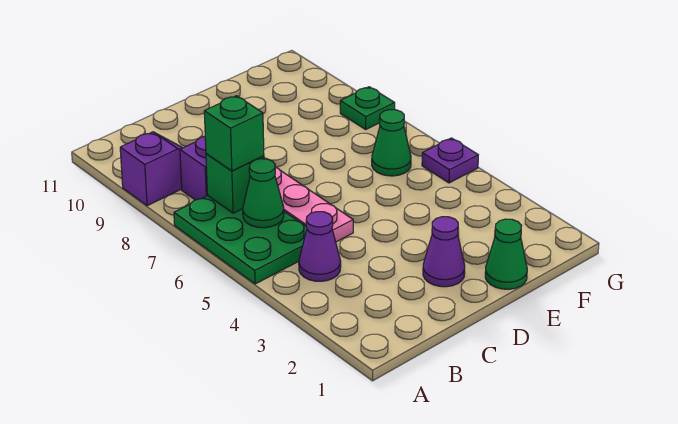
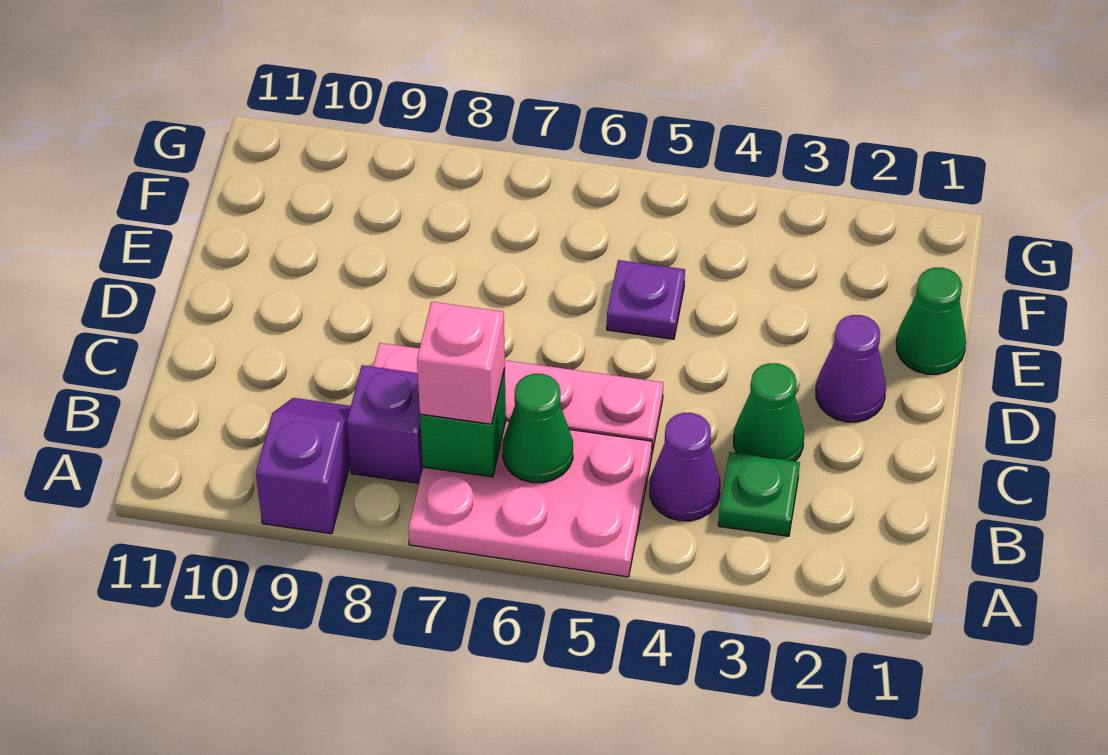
green 2x3 plate [174,196,307,284] -> pink 2x3 plate [408,421,652,577]
green 1x1 brick [204,96,264,171] -> pink 1x1 brick [417,302,505,424]
green 1x1 cone [372,110,411,176] -> green 1x1 cone moved to [734,363,804,461]
purple 1x1 plate [422,138,478,183] -> purple 1x1 plate moved to [607,260,685,339]
green 1x1 plate [340,87,395,129] -> green 1x1 plate moved to [718,452,800,536]

